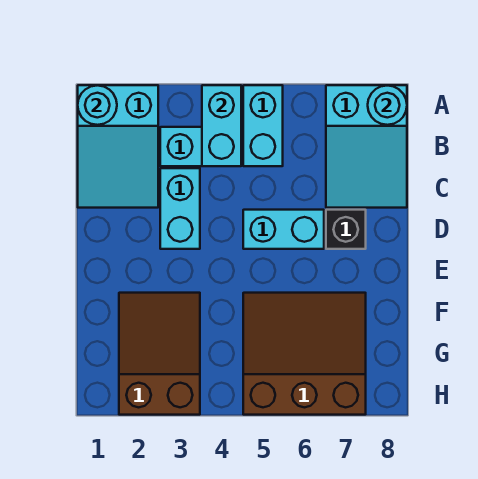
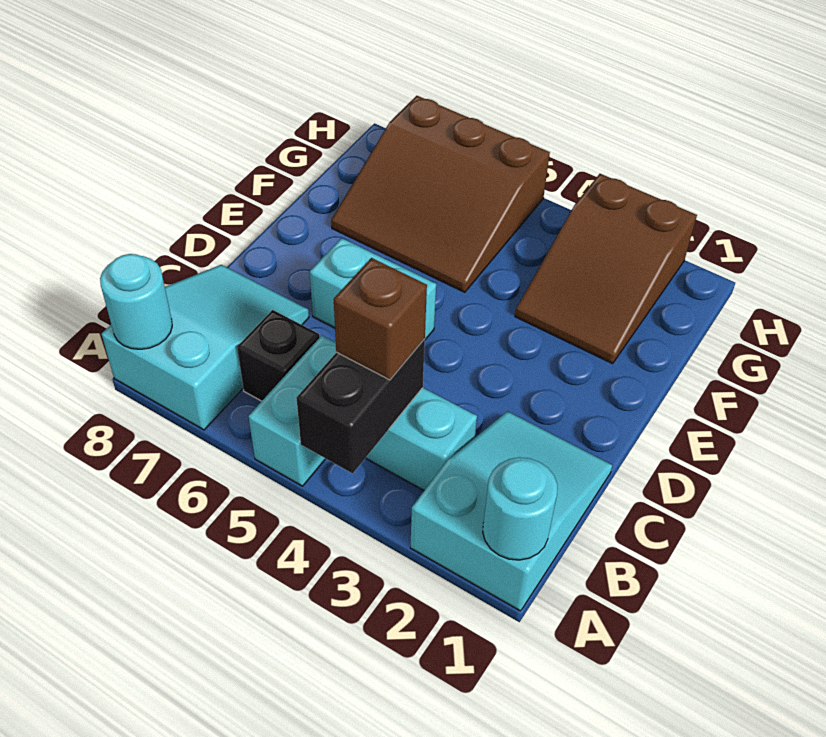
cyan 1x2 brick [202,85,241,166] -> black 1x2 brick [296,339,425,473]
none -> brown 1x1 brick [334,258,427,380]
cyan 1x2 brick [160,168,200,249] -> none
black 1x1 brick [326,210,366,249] -> black 1x1 brick moved to [237,310,320,401]

